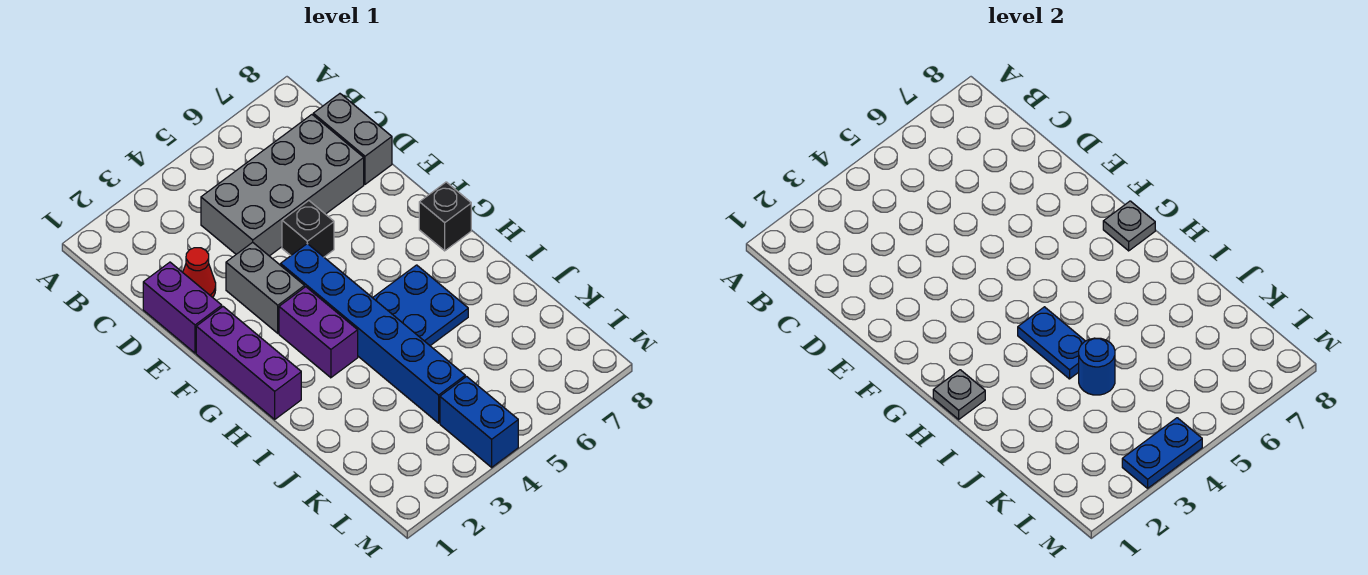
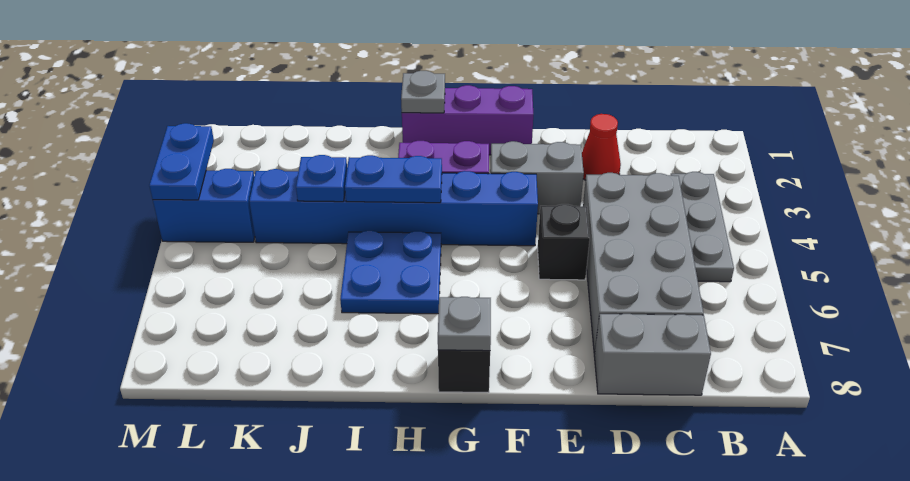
none -> grey 1x3 plate [671,172,734,282]
purple 1x2 brick [143,262,222,353] -> none
blue 1x1 round brick [1079,338,1115,395] -> blue 1x1 plate [296,155,347,202]

